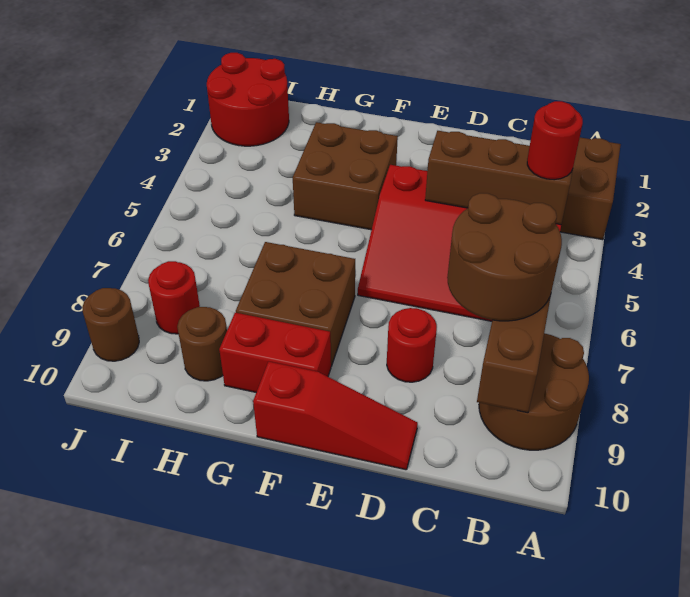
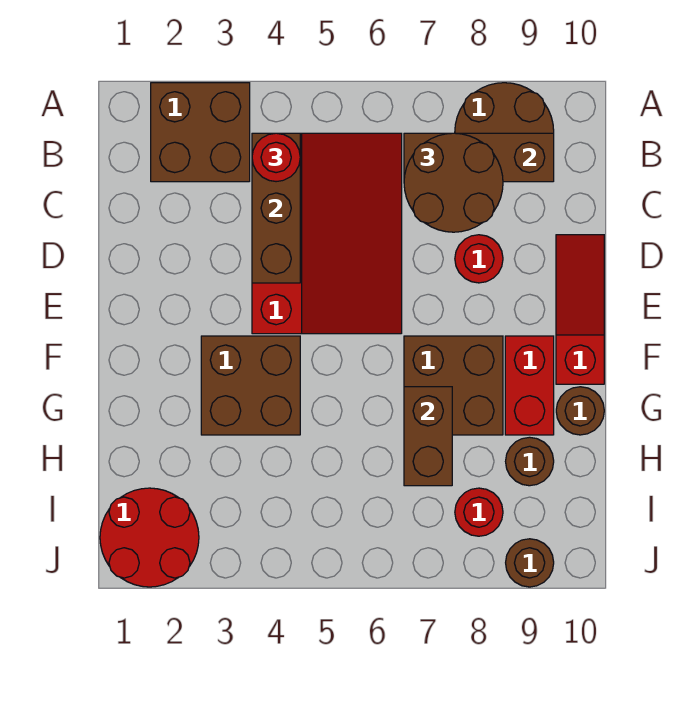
none -> brown 1x2 brick [404,387,452,486]
none -> brown 1x1 round brick [556,387,604,435]

